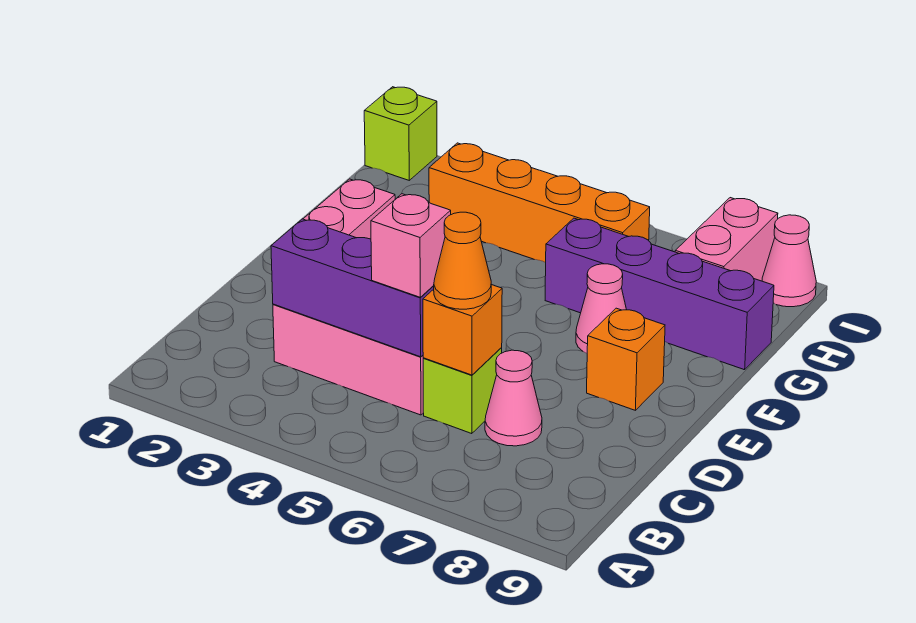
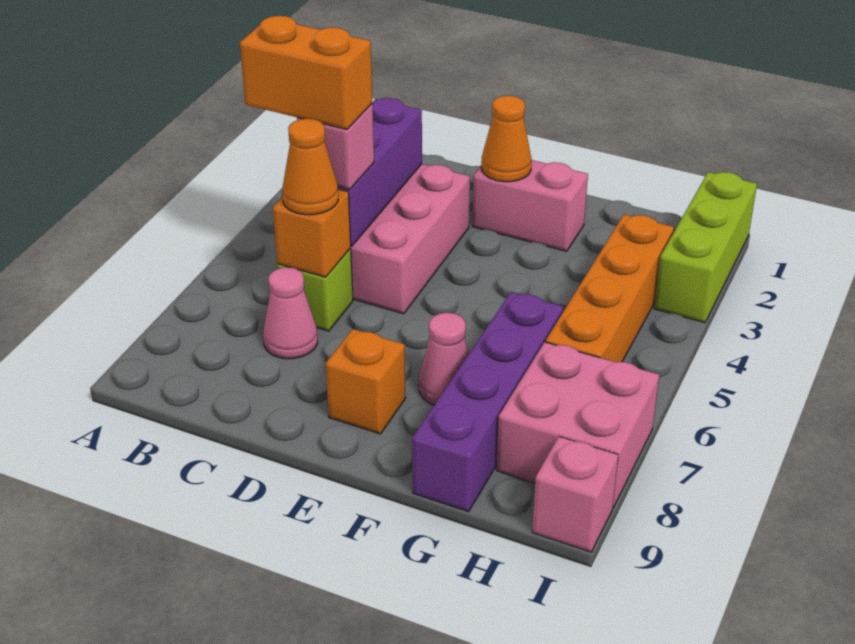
none -> orange 1x2 brick [240,16,372,129]
none -> orange 1x1 cone [481,96,532,182]
pink 1x2 brick [675,198,778,281] -> pink 2x2 brick [497,342,659,507]
lime 1x1 brick [364,87,437,180] -> lime 1x3 brick [654,172,757,323]
pink 1x1 cone [762,215,816,307] -> pink 1x1 brick [532,437,618,552]

